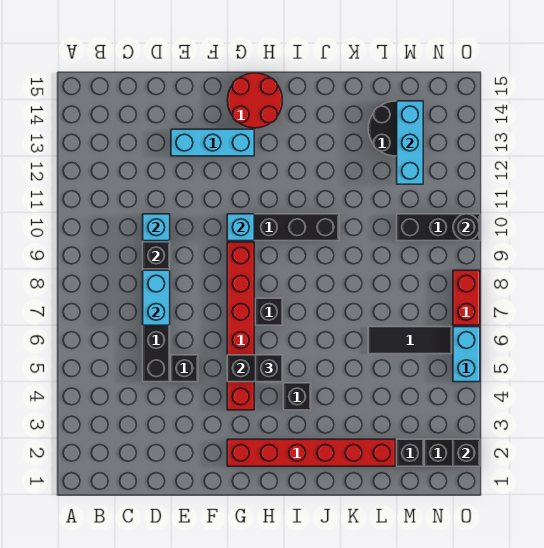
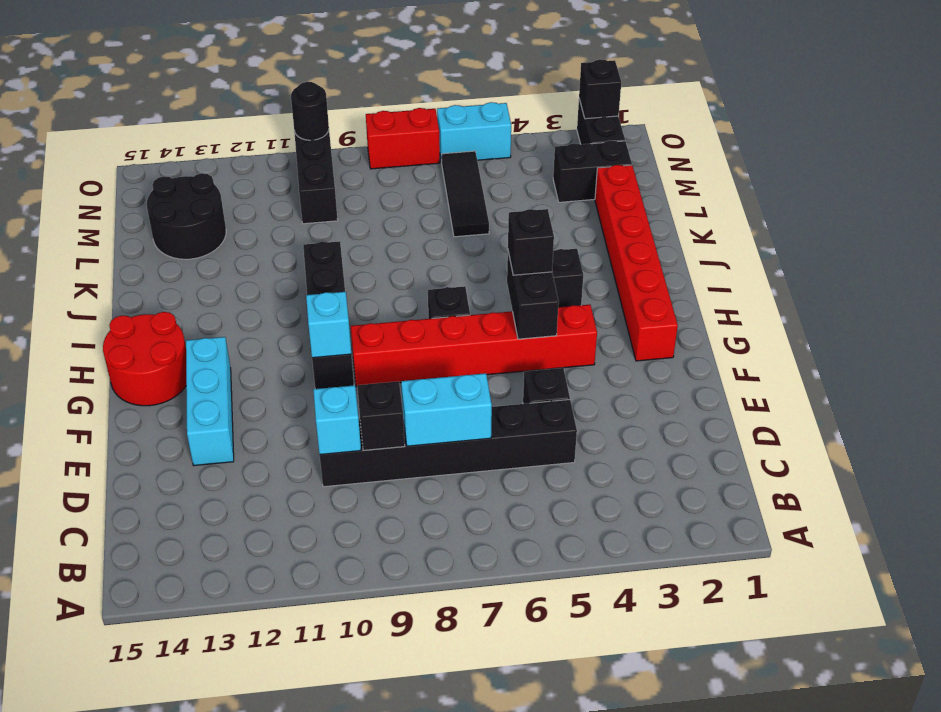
black 1x1 brick [397,439,423,466] -> black 1x2 brick [553,141,632,202]
cyan 1x3 brick [397,101,423,184] -> none

